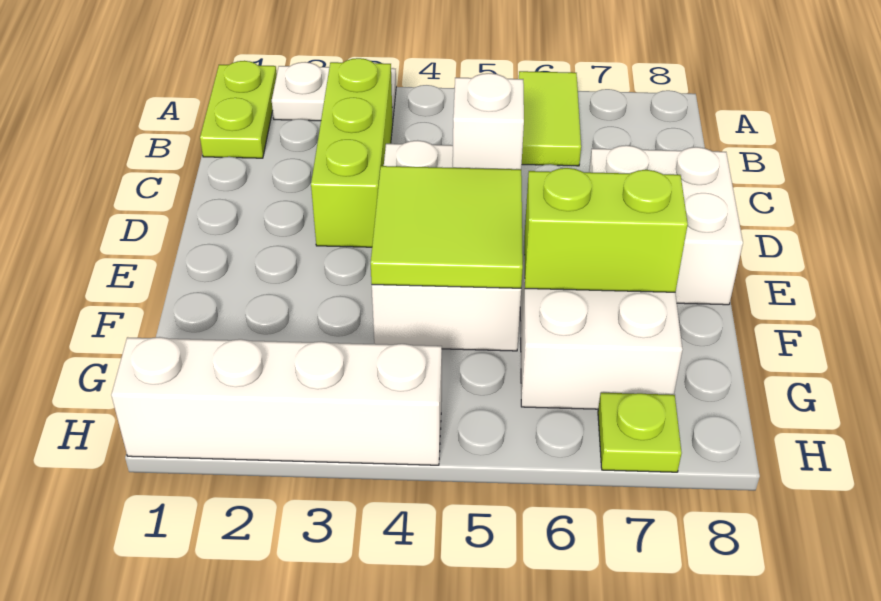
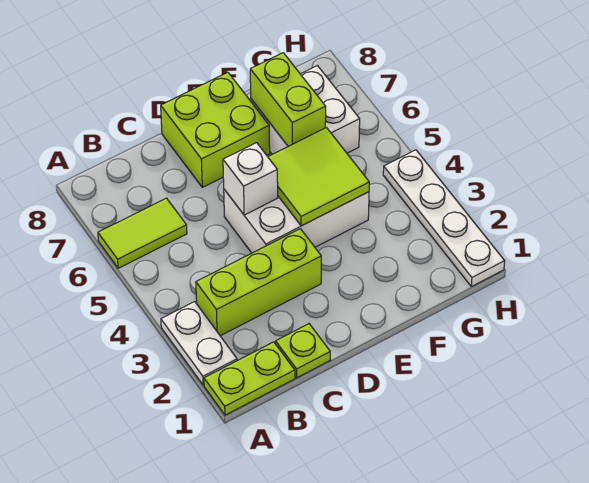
white 2x2 brick [589,145,743,305] -> lime 2x2 brick [161,72,270,187]
white 1x4 brick [111,337,442,465] -> white 1x4 plate [383,150,505,287]
lime 1x1 plate [598,393,682,472] -> lime 1x1 plate moved to [275,324,330,378]

